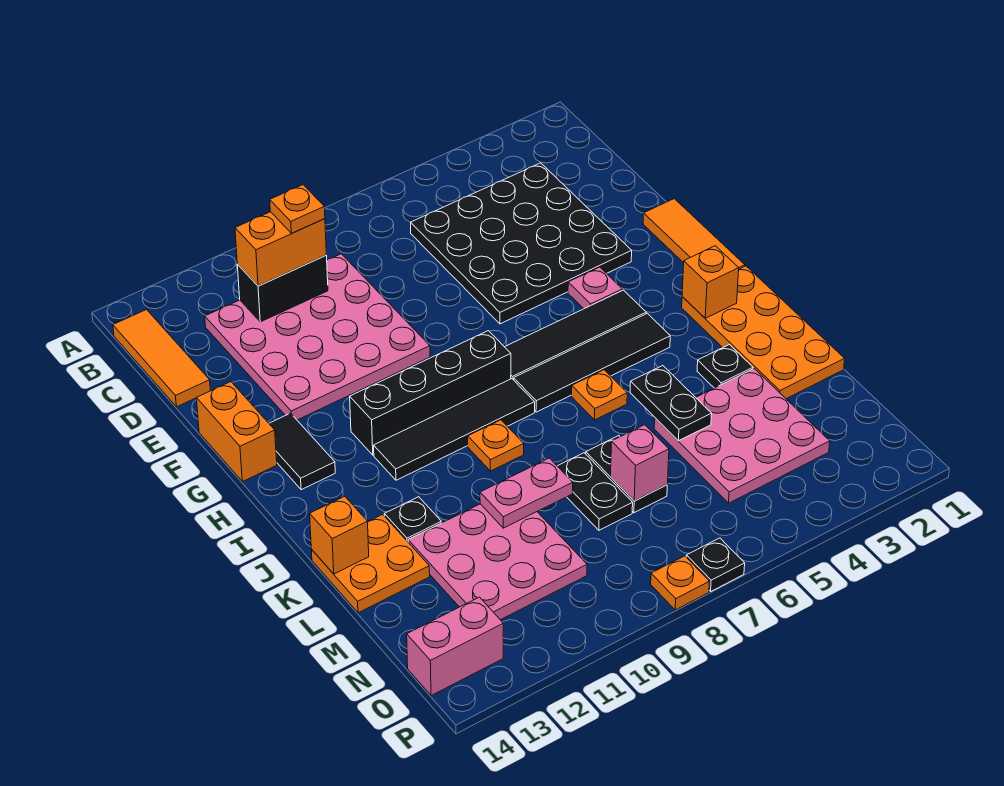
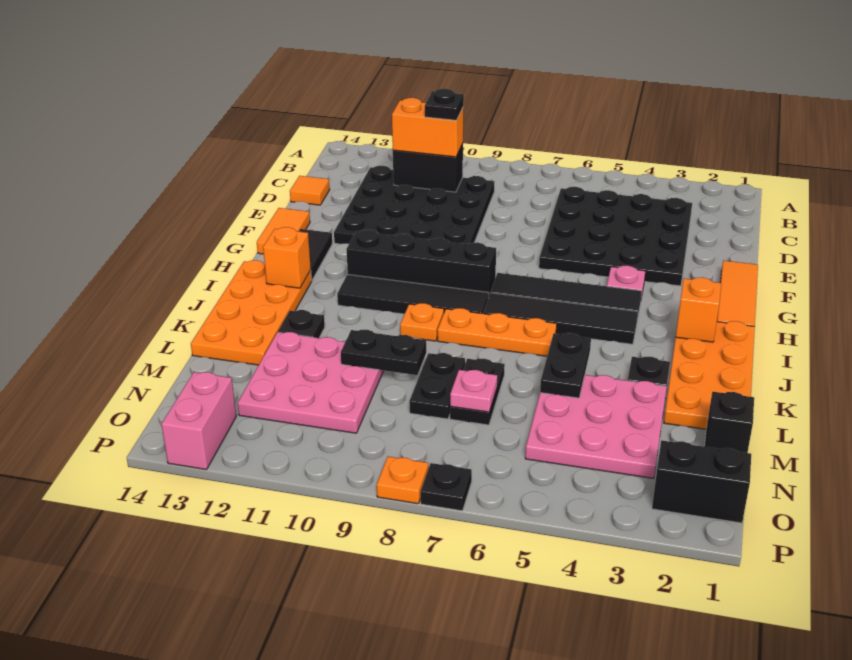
orange 1x3 tile [113,310,210,407] -> orange 1x1 tile [290,176,330,205]
pink 4x4 plate [205,254,430,420] -> black 4x4 plate [334,166,494,244]
orange 1x1 plate [270,185,325,233] -> black 1x1 plate [425,89,464,120]
orange 1x2 brick [197,382,277,482] -> orange 1x2 tile [257,208,310,254]
orange 1x1 plate [572,370,627,420] -> orange 1x3 plate [438,308,557,356]
orange 2x2 plate [311,514,430,613] -> orange 2x4 plate [191,260,312,365]
orange 1x1 brick [310,496,369,574] -> orange 1x1 brick moved to [263,227,311,288]
pink 1x2 plate [480,458,573,528] -> black 1x2 plate [341,330,426,375]
none -> black 1x1 brick [705,392,754,453]
pink 1x1 brick [611,425,669,501] -> pink 1x1 plate [450,370,497,412]
none -> black 1x2 brick [652,440,751,523]
pink 1x2 brick [407,597,503,696] -> pink 1x2 brick turned to [161,372,236,470]

